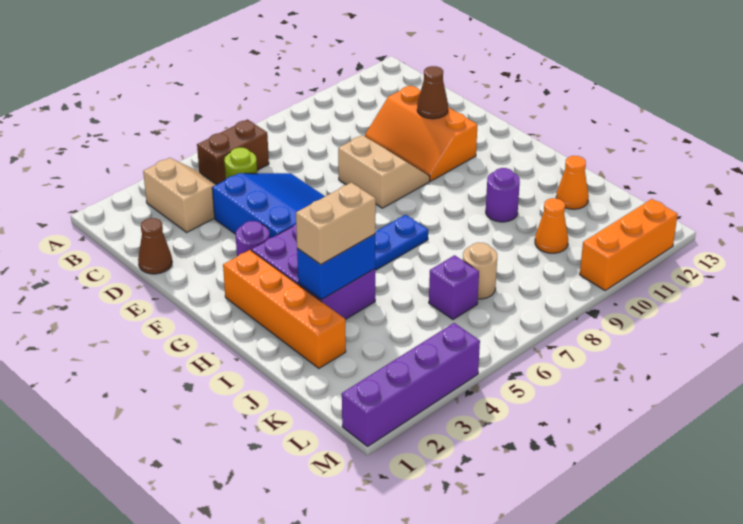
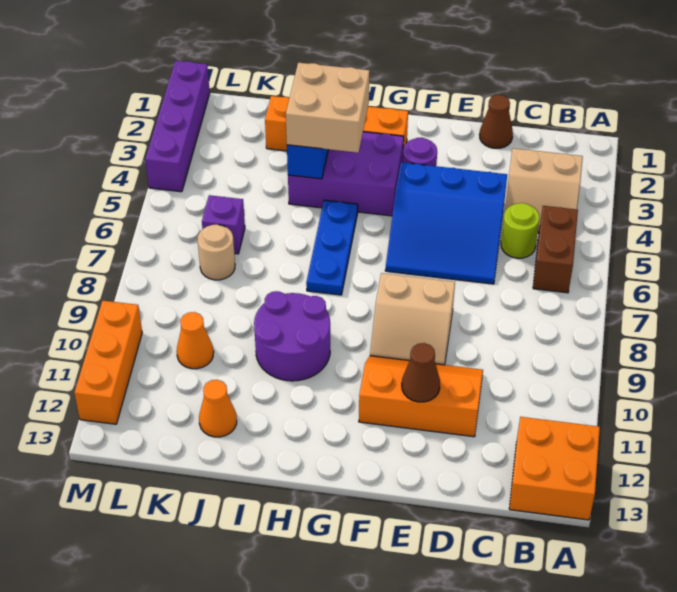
none -> orange 2x2 brick [509,417,600,520]
tan 1x2 brick [296,182,376,265] -> tan 2x2 brick [286,63,369,153]
purple 1x1 round brick [486,168,520,222] -> purple 2x2 round brick [254,291,330,381]

